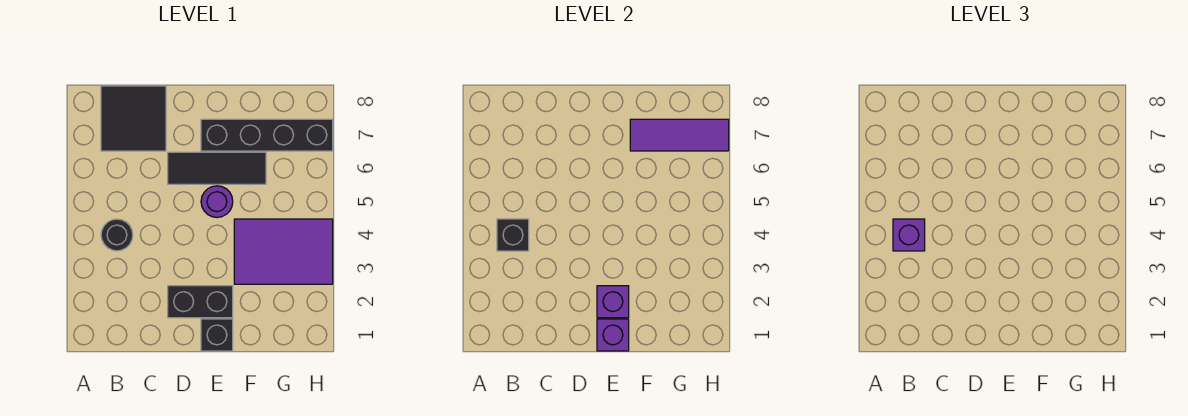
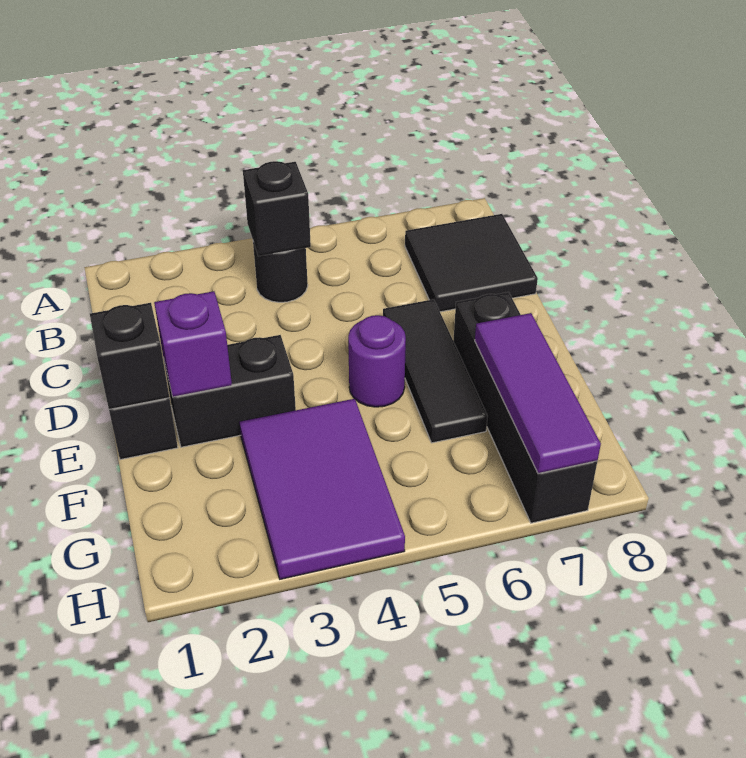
purple 1x1 brick [893,219,925,251] -> none
black 1x2 brick [168,286,233,318] -> black 1x2 brick turned to [164,335,296,447]
purple 1x1 brick [597,319,629,351] -> black 1x1 brick [90,303,169,409]

